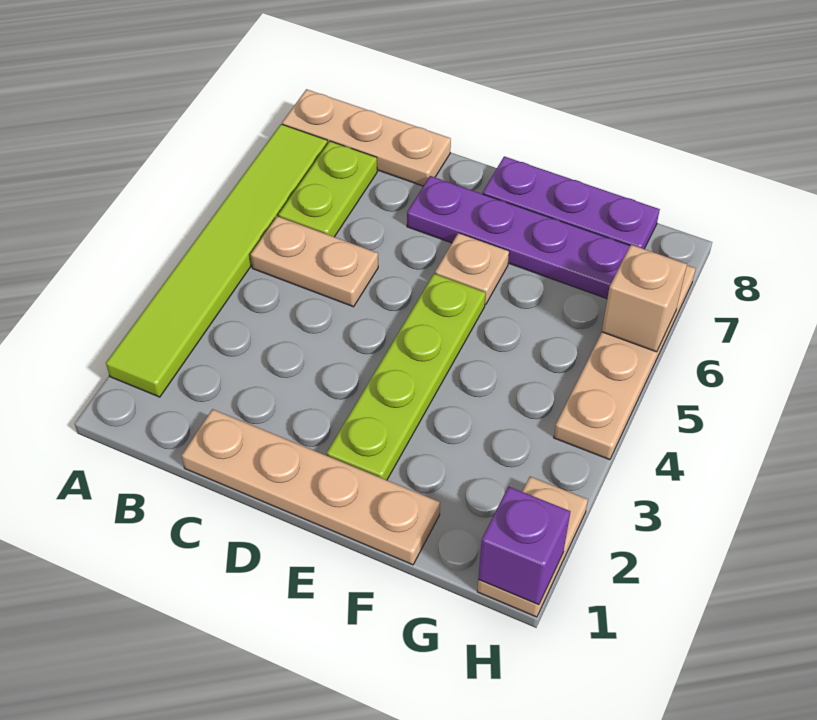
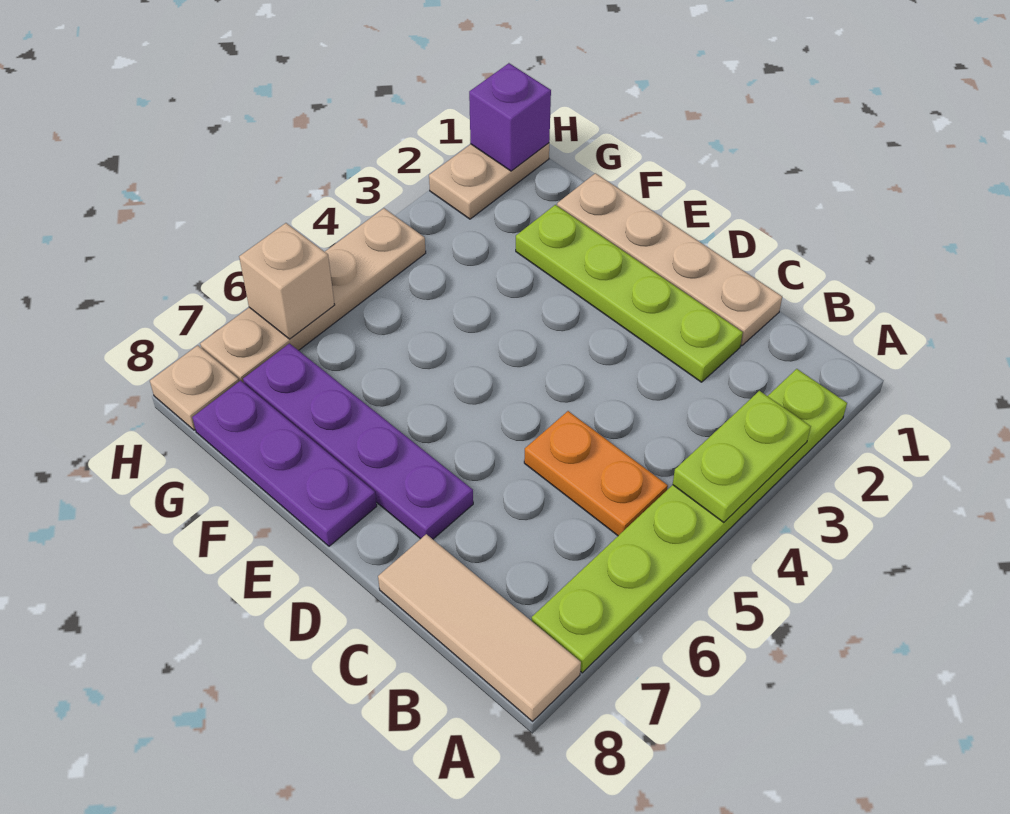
lime 1x6 tile [106,124,327,397] -> lime 1x6 plate [532,369,847,673]
tan 1x3 plate [282,89,451,186] -> tan 1x3 tile [378,534,581,721]
tan 1x2 plate [250,216,378,307] -> orange 1x2 plate [524,411,668,536]
lime 1x2 plate [278,141,377,237] -> lime 1x2 plate moved to [673,391,811,523]
lime 1x4 plate [327,274,486,480] -> lime 1x4 plate turned to [516,205,743,382]
tan 1x1 plate [435,233,509,305] -> tan 1x1 plate moved to [150,345,239,430]

